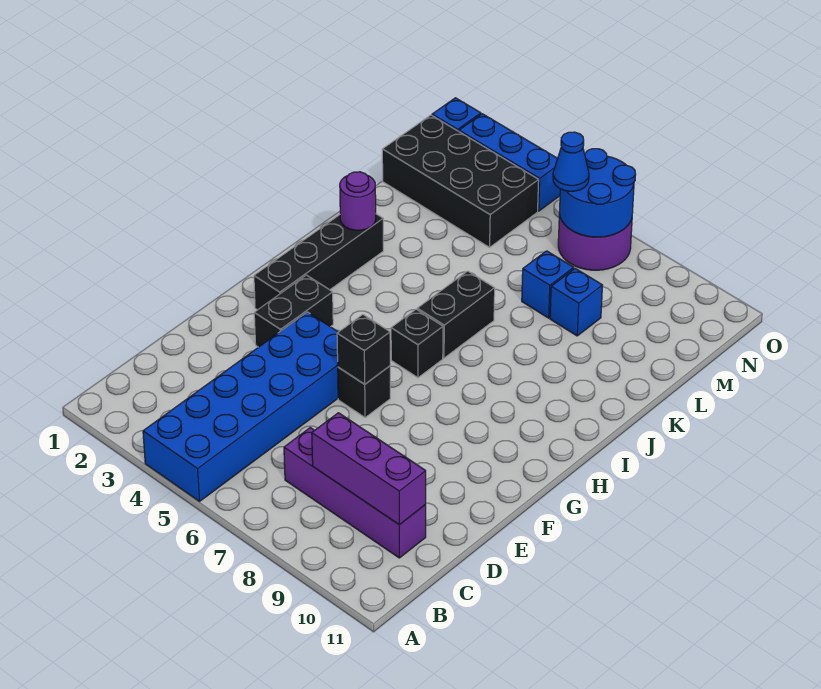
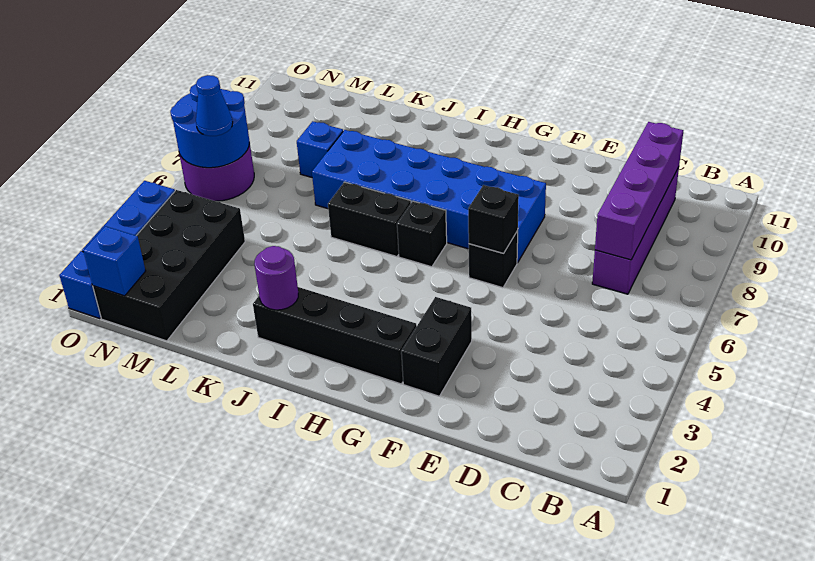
blue 2x6 brick [143,312,338,501] -> blue 2x6 brick moved to [312,130,546,263]
purple 1x3 brick [312,413,426,525] -> purple 1x4 brick [595,122,683,260]
black 1x2 brick [254,275,333,347] -> black 1x2 brick turned to [401,297,472,396]
blue 1x1 brick [522,251,574,318] -> blue 1x1 brick moved to [83,226,145,296]

